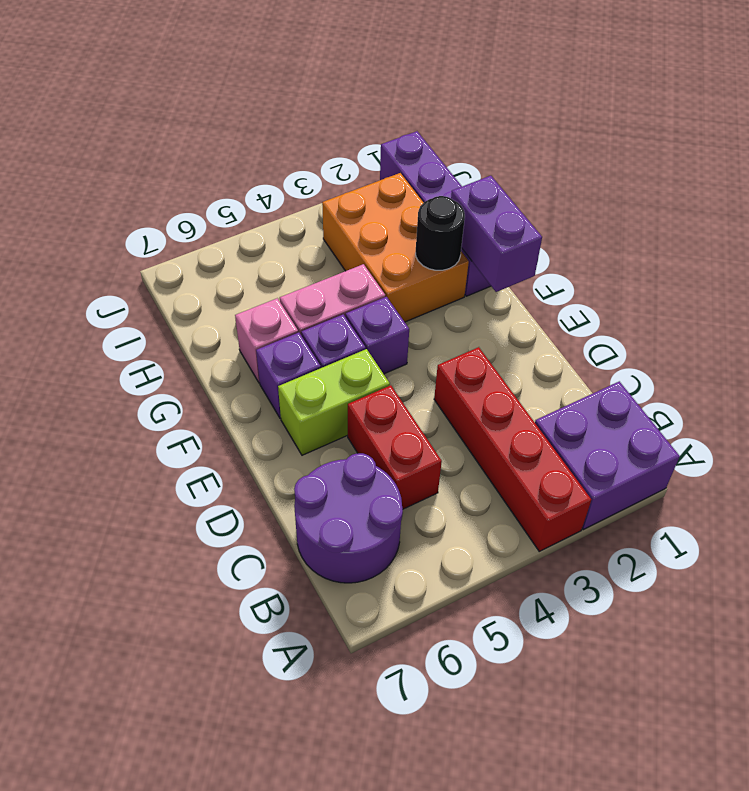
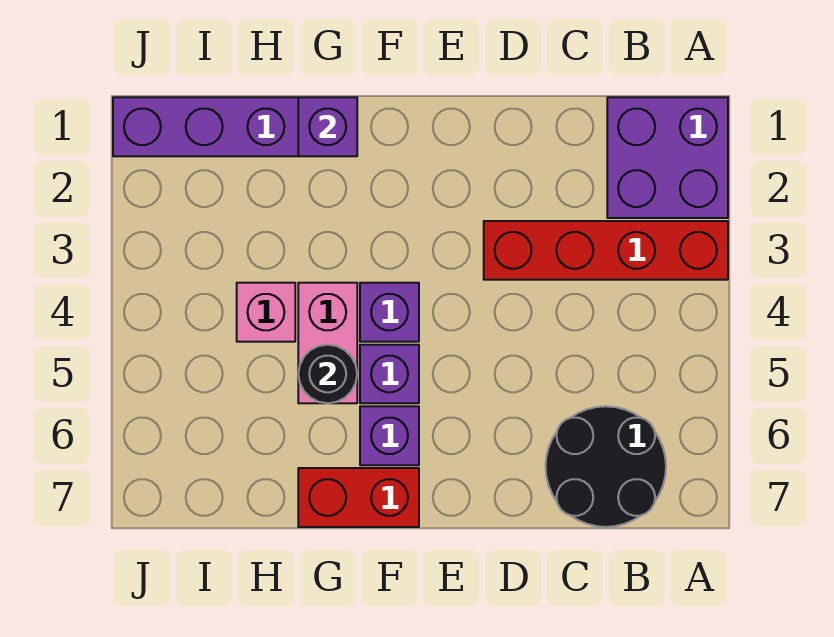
purple 2x2 round brick [294,453,403,583] -> black 2x2 round brick [545,406,666,527]
red 1x2 brick [348,385,442,509] -> red 1x2 brick moved to [298,468,419,527]
lime 1x2 brick [278,349,390,455] -> none
purple 1x2 brick [451,176,542,292] -> purple 1x1 brick [298,97,357,156]
orange 2x3 brick [322,173,469,322] -> none
black 1x1 round brick [416,196,465,270] -> black 1x1 round brick moved to [298,345,357,403]
pink 1x1 brick [235,298,298,383] -> pink 1x1 brick moved to [237,283,295,342]

